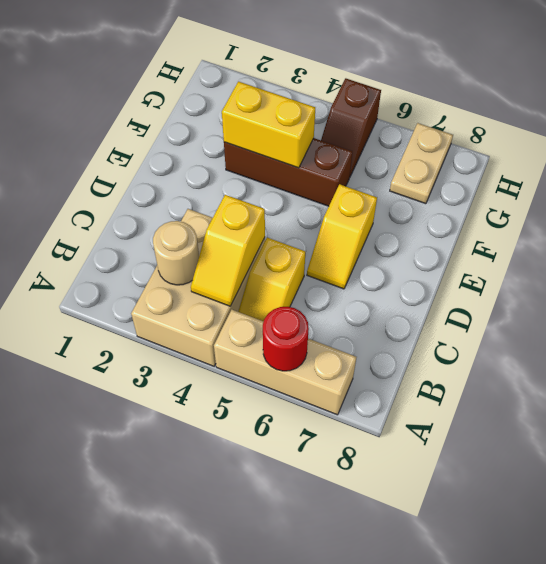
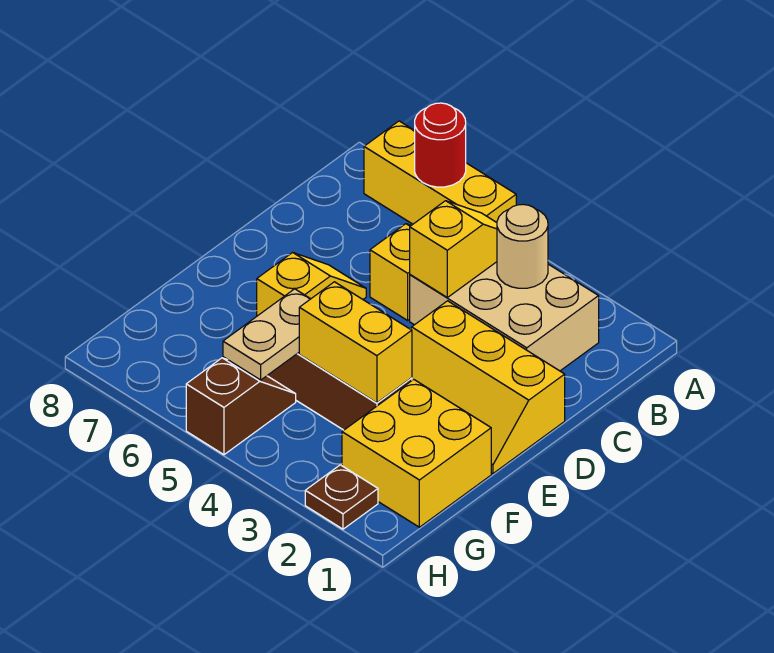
tan 2x3 brick [131,209,265,366] -> tan 2x3 brick turned to [410,262,599,371]
tan 1x3 brick [214,310,356,415] -> yellow 1x3 brick [364,121,516,224]
none -> yellow 2x3 slope [411,301,565,473]
none -> yellow 2x2 brick [342,379,491,527]
tan 1x2 plate [390,123,453,204] -> tan 1x2 plate moved to [223,289,310,380]
none -> brown 1x1 plate [305,465,378,529]

